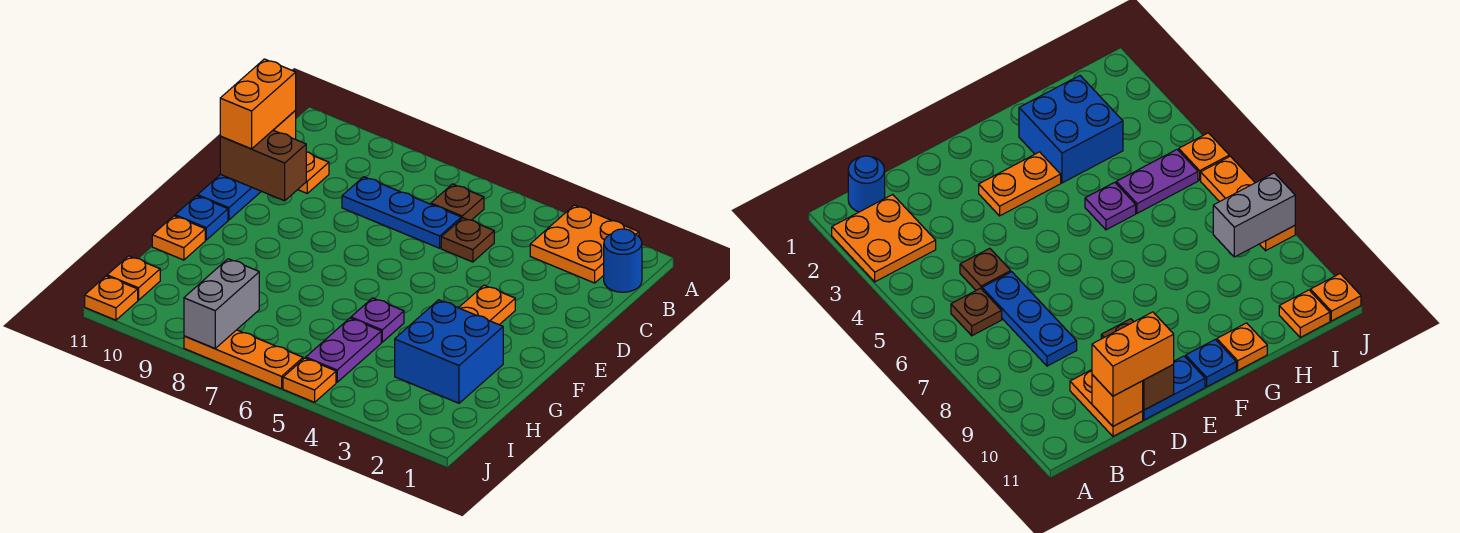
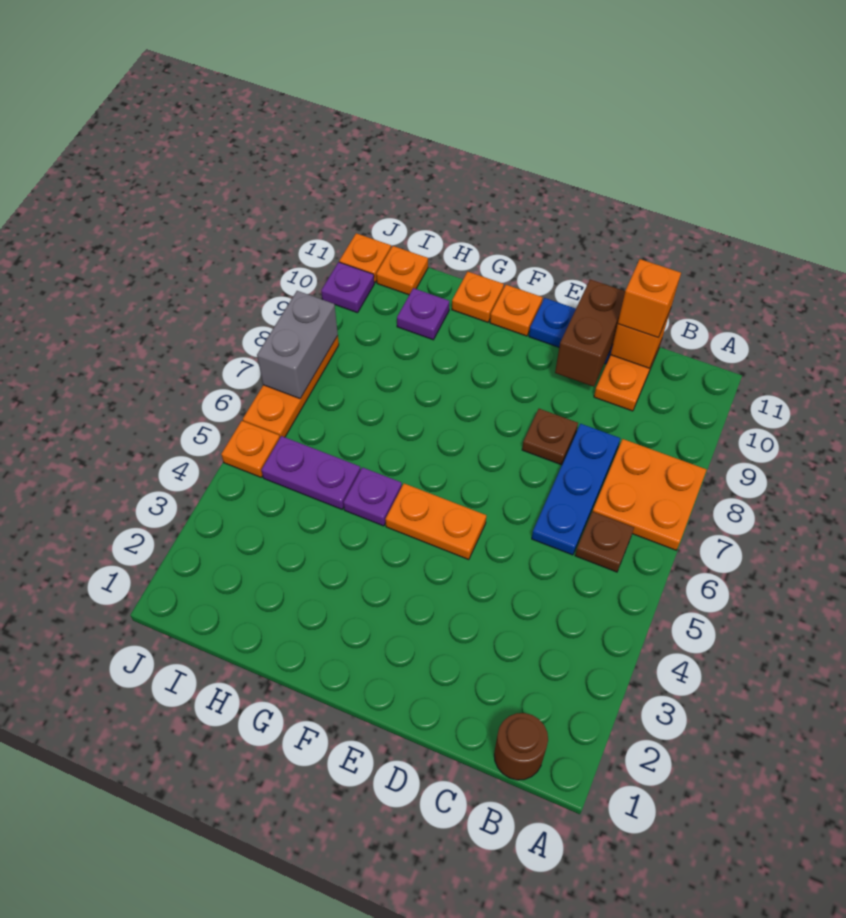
orange 2x2 plate [530,205,639,283] -> orange 2x2 plate moved to [593,439,707,550]
blue 1x1 round brick [604,229,642,292] -> brown 1x1 round brick [494,713,548,780]
brown 1x1 plate [441,218,494,262] -> brown 1x1 plate moved to [522,409,578,465]
orange 1x2 brick [220,59,296,149] -> orange 1x1 brick [618,259,681,337]
orange 1x2 plate [459,285,515,325] -> orange 1x2 plate moved to [386,484,486,560]
blue 1x1 plate [175,196,228,240] -> orange 1x1 plate [490,285,543,336]
blue 2x2 brick [395,300,503,403] -> none
none -> purple 1x1 plate [397,288,450,340]
grey 1x2 brick [184,259,259,348] -> grey 1x2 brick turned to [257,291,338,399]
none -> purple 1x1 plate [321,262,374,313]

